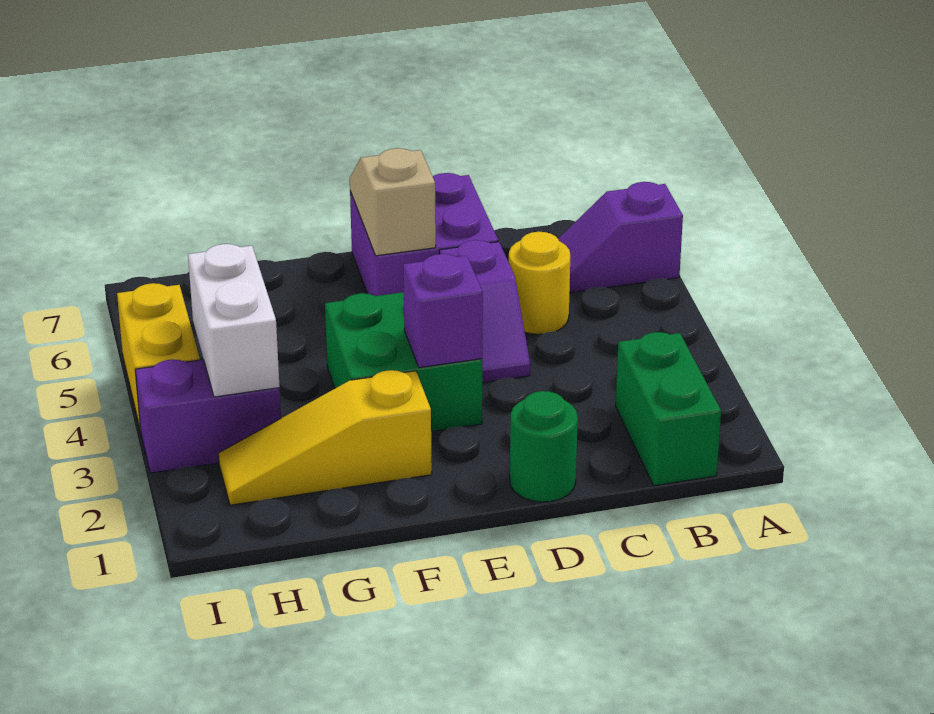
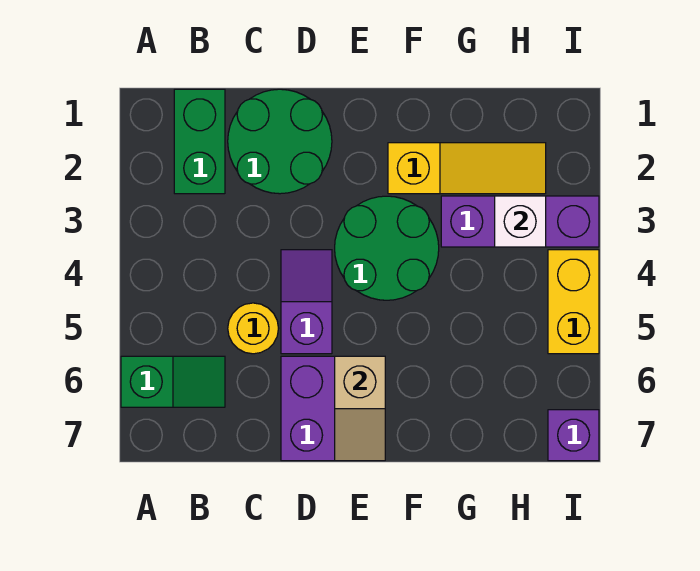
purple 1x2 slope [558,182,683,293] -> green 1x2 slope [121,356,225,407]
green 1x1 round brick [510,391,578,502] -> green 2x2 round brick [228,89,332,194]
green 2x2 brick [325,292,482,431] -> green 2x2 round brick [335,196,439,300]
purple 1x1 brick [403,254,483,368] -> purple 1x1 brick moved to [548,410,599,461]
purple 1x2 brick [135,359,281,473] -> purple 1x3 brick [441,196,599,247]
white 1x2 brick [188,244,280,397] -> white 1x1 brick [495,196,546,247]

